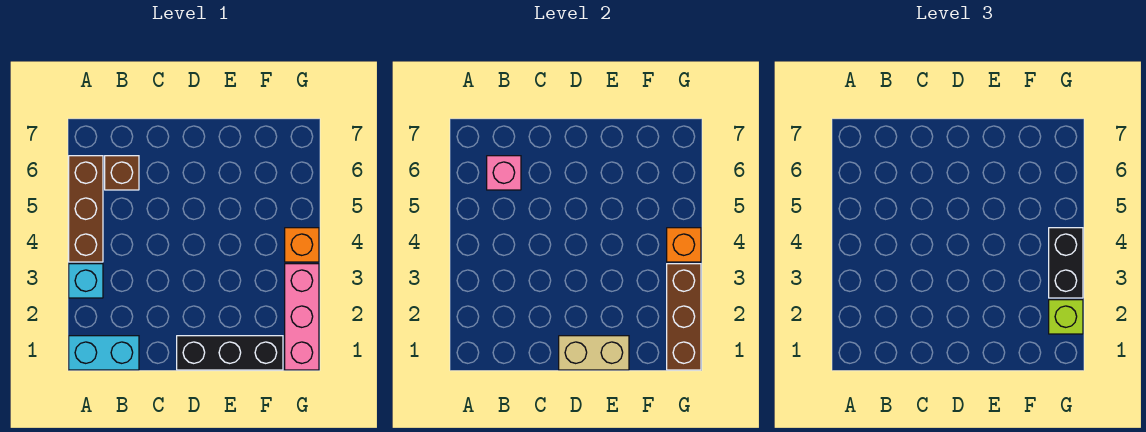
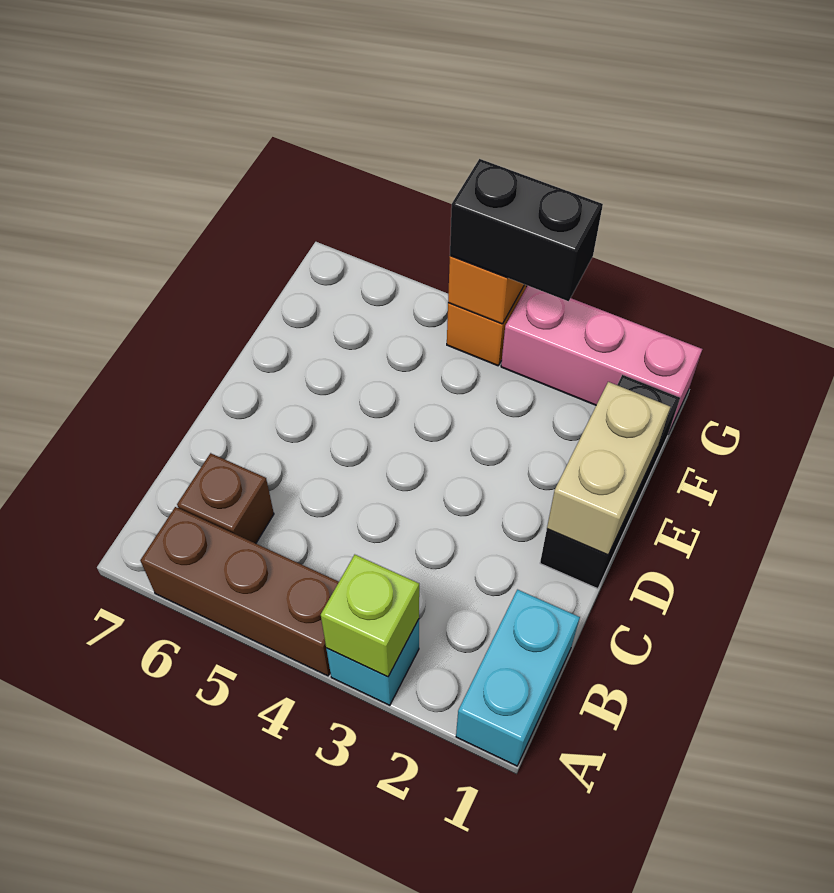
pink 1x1 brick [487,156,521,190] -> none
brown 1x3 brick [667,264,701,370] -> none
lime 1x1 brick [1049,300,1083,334] -> lime 1x1 brick moved to [321,555,419,677]

